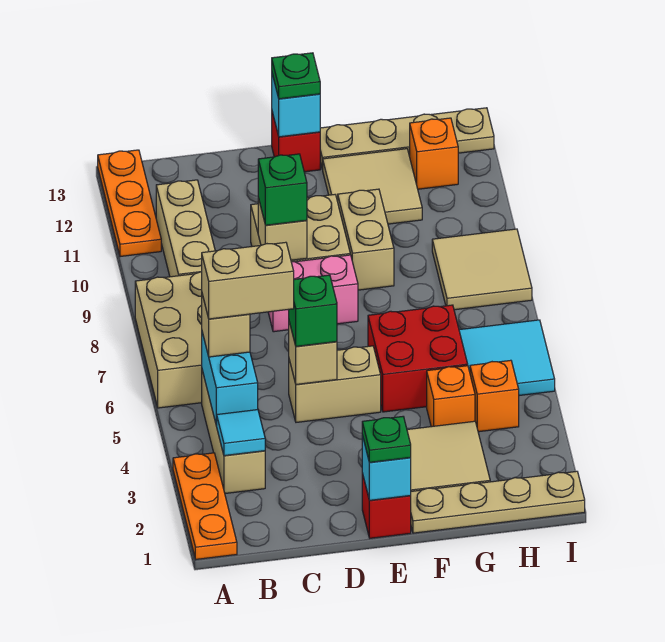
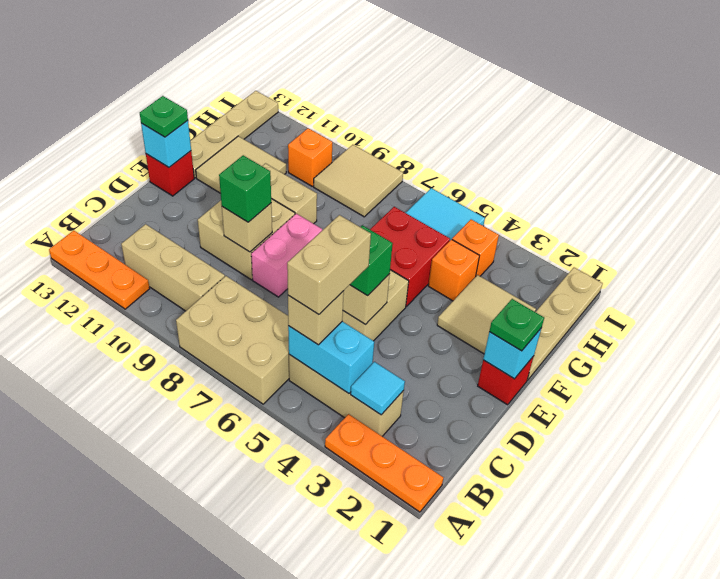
orange 1x1 brick [410,118,458,189] -> orange 1x1 brick moved to [288,128,332,186]

